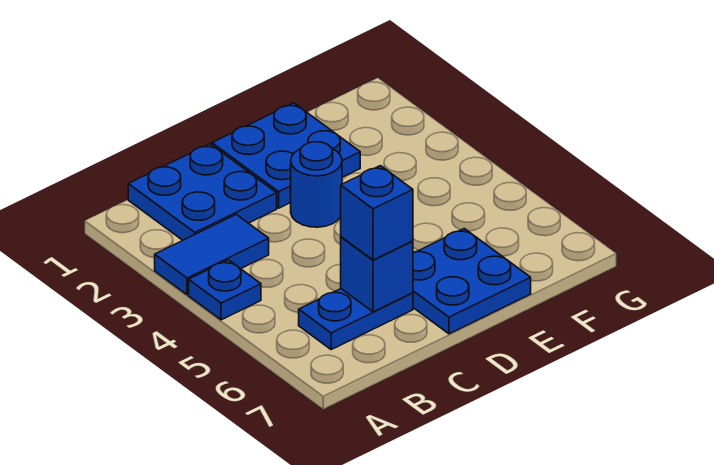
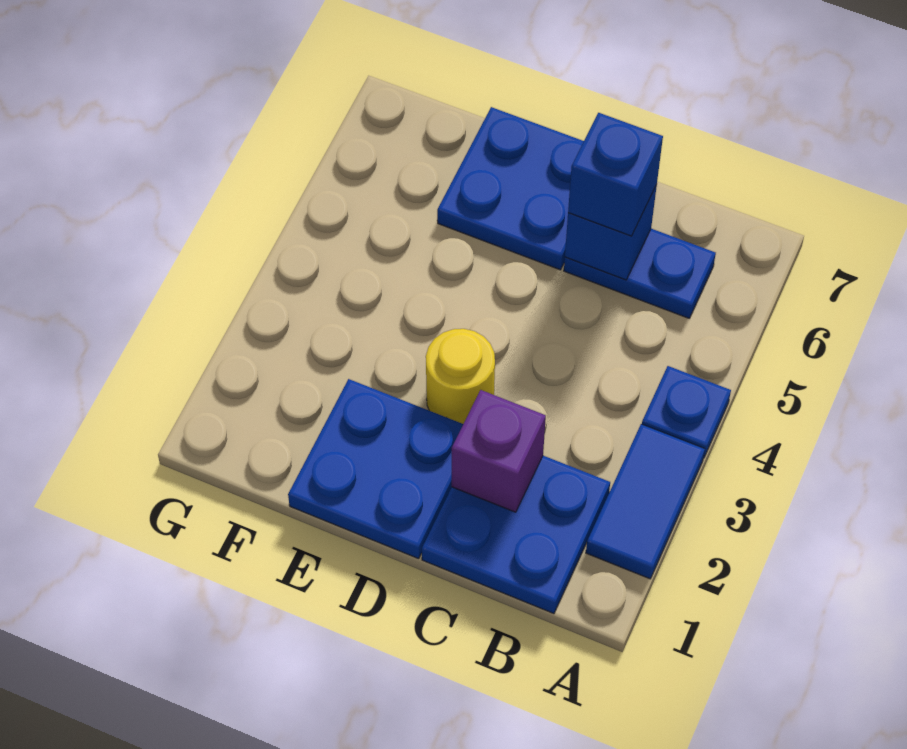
blue 1x2 tile [155,214,269,295] -> blue 1x2 tile turned to [586,424,705,579]
none -> purple 1x1 brick [452,390,546,512]
blue 1x1 round brick [291,142,342,227] -> yellow 1x1 round brick [426,329,495,424]

